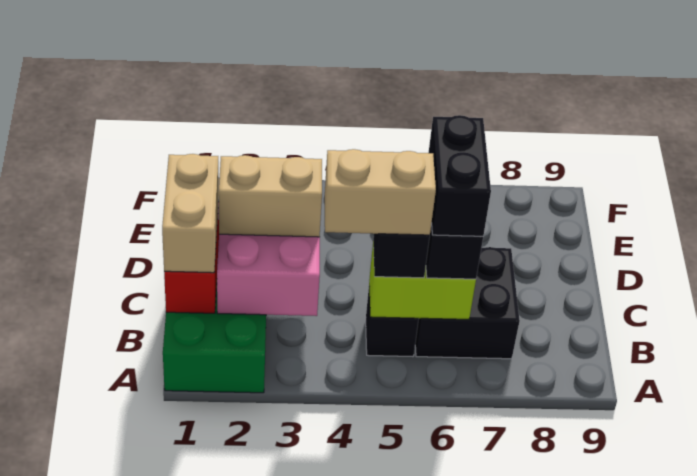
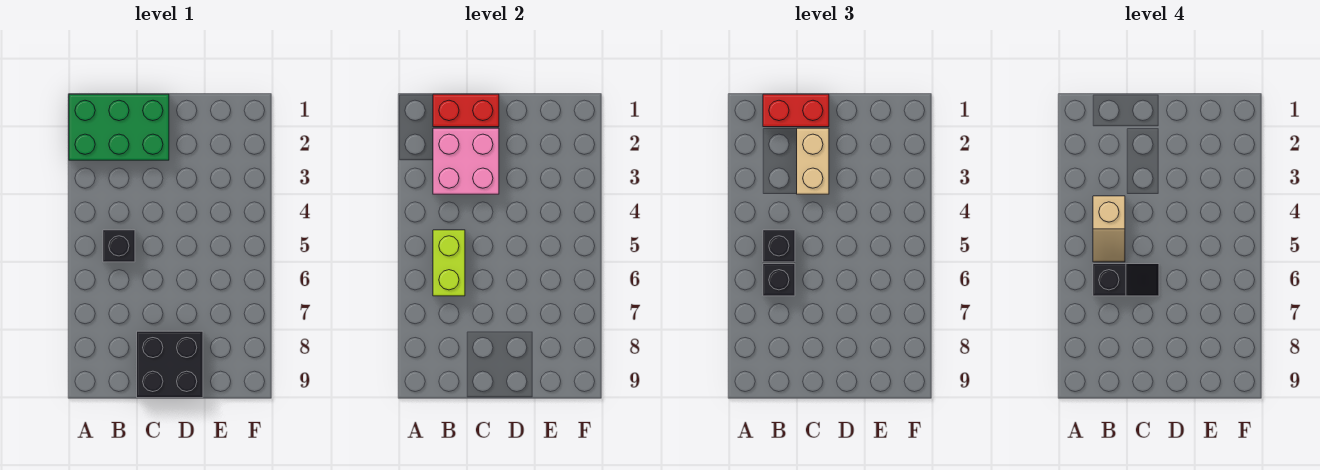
tan 1x2 brick [162,154,219,273] -> red 1x2 brick [763,94,829,127]
tan 1x2 brick [325,149,436,235] -> tan 1x2 slope [1093,196,1125,262]
black 2x2 brick [415,247,520,359] -> black 2x2 brick moved to [137,331,203,398]
black 1x2 brick [429,115,491,236] -> black 1x2 slope [1093,264,1159,296]

